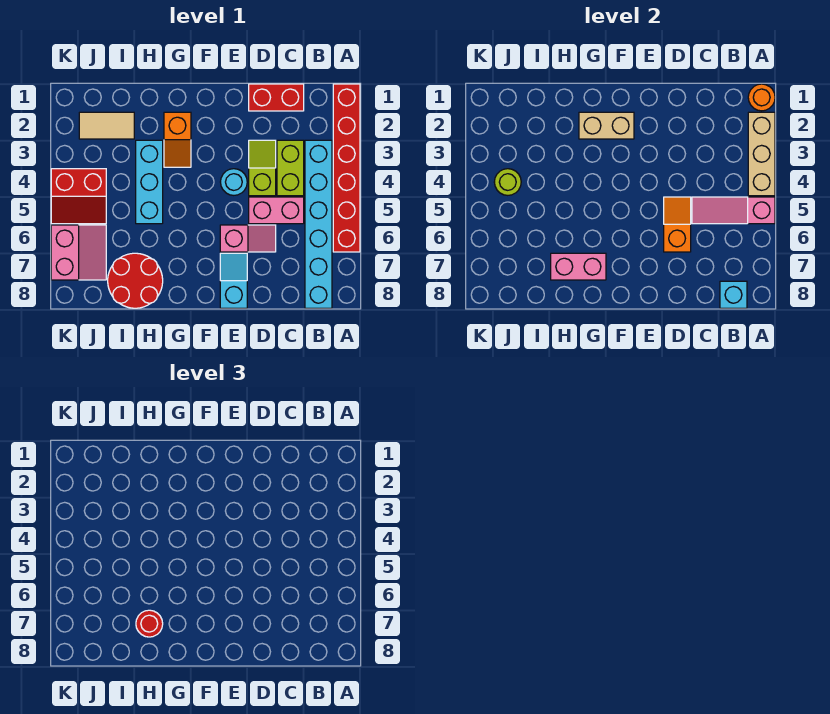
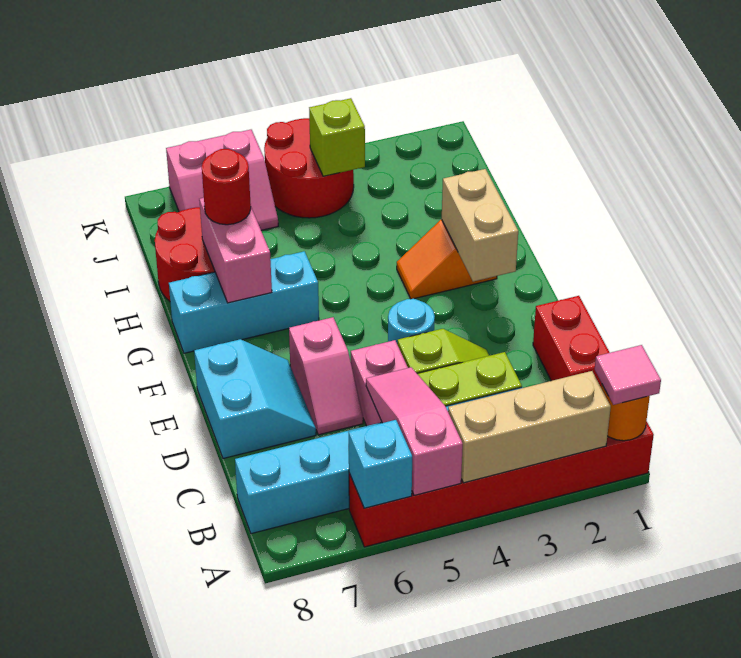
none -> pink 1x1 tile [595,345,661,405]
cyan 1x1 brick [720,281,747,308] -> cyan 1x1 brick moved to [349,420,412,508]
orange 1x2 slope [664,197,691,252] -> none
cyan 1x2 slope [220,253,247,308] -> cyan 2x2 slope [194,339,316,459]
cyan 1x3 brick [136,140,163,224] -> cyan 1x3 brick moved to [169,251,319,353]
tan 1x2 tile [79,112,134,139] -> none
red 2x2 slope [51,169,106,224] -> red 2x2 round brick [264,118,354,218]
lime 1x1 round brick [494,169,521,195] -> lime 1x1 brick [309,98,365,176]

